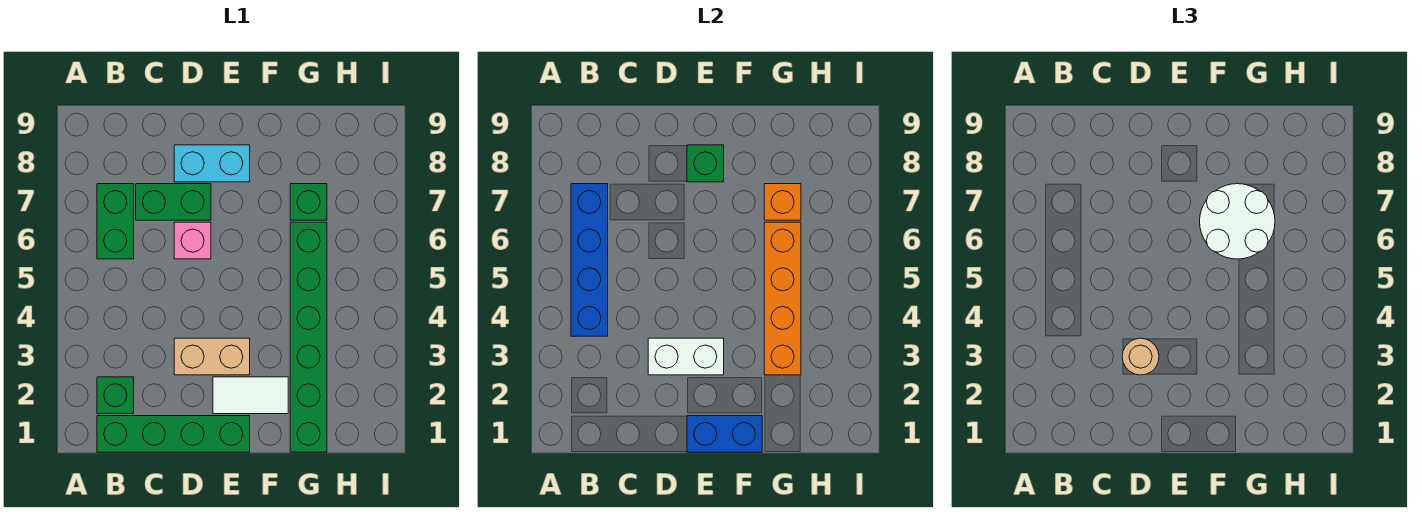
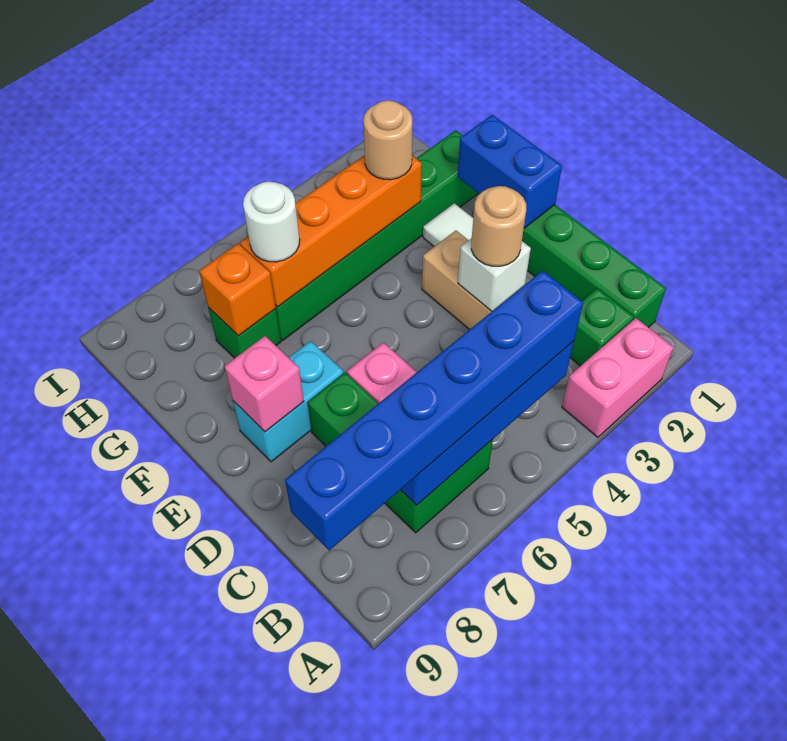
none -> pink 1x2 brick [562,318,673,437]
none -> blue 1x6 brick [285,271,583,551]
white 1x2 brick [648,338,724,375] -> white 1x1 brick [458,238,531,311]
cyan 1x2 brick [174,145,250,182] -> cyan 1x2 brick turned to [233,341,344,462]
green 1x1 brick [687,145,724,182] -> pink 1x1 brick [224,336,304,432]
white 2x2 round brick [1200,184,1275,259] -> white 1x1 round brick [243,182,300,262]
none -> tan 1x1 round brick [364,100,413,180]

